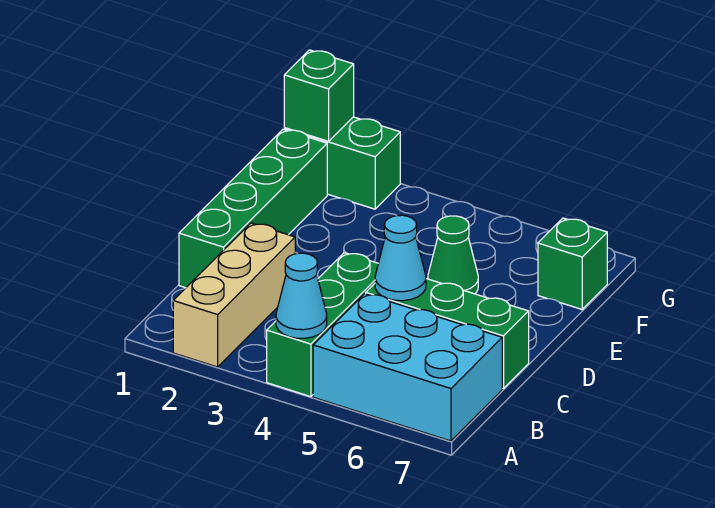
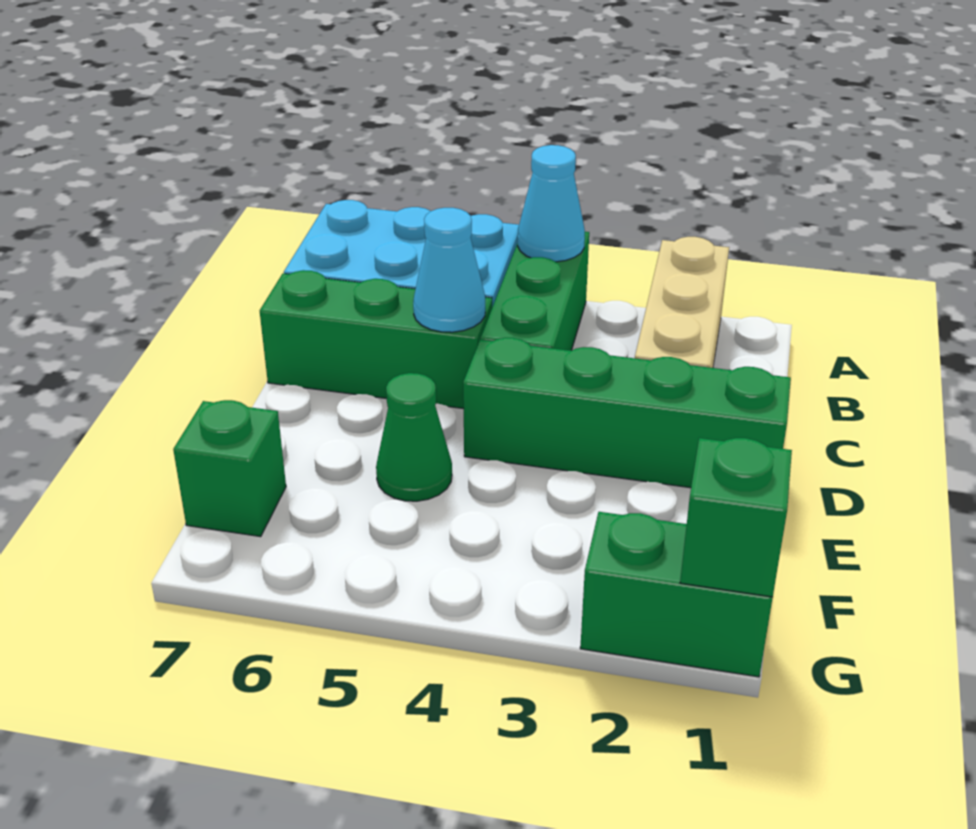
green 1x4 brick [179,129,327,288] -> green 1x4 brick turned to [463,338,791,488]

